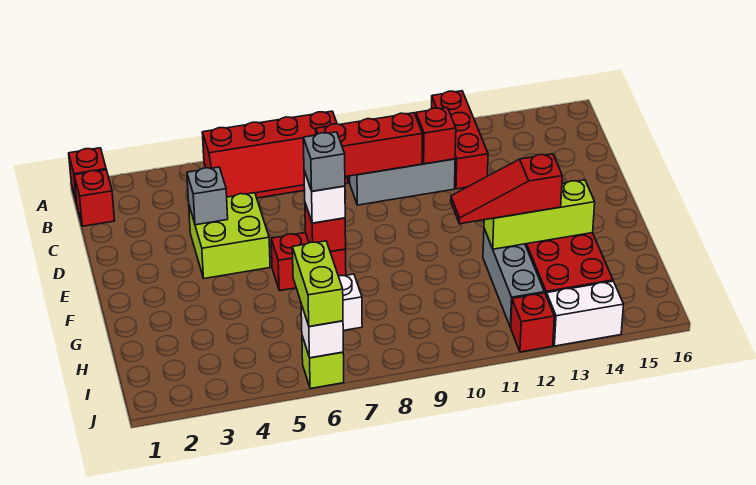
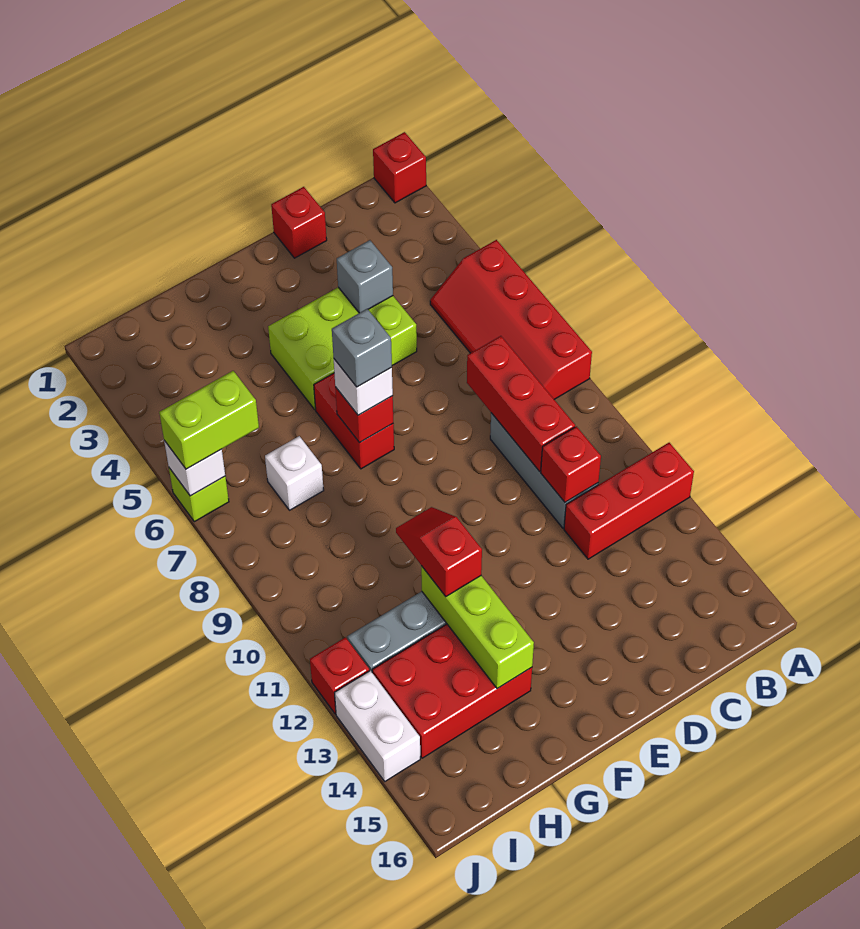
red 1x1 brick [74,170,115,226] -> red 1x1 brick moved to [271,187,327,258]
lime 2x2 brick [189,193,270,279] -> lime 2x3 brick [268,287,417,409]
red 1x3 slope [451,154,562,224] -> red 1x2 slope [396,507,482,596]

